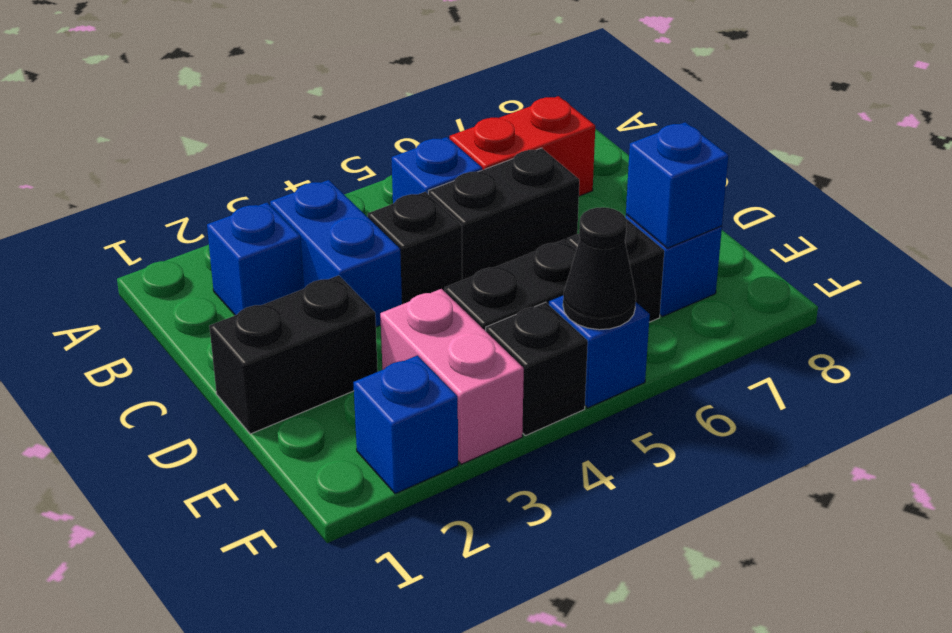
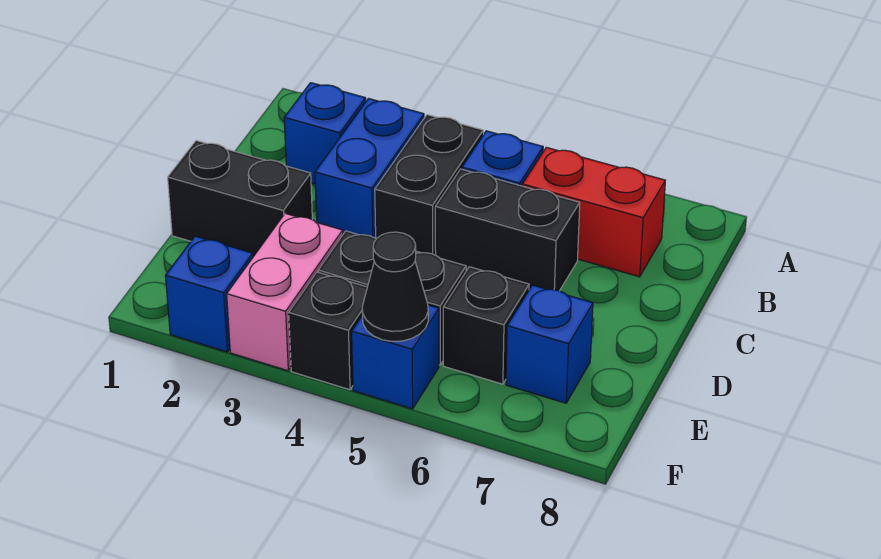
black 1x1 brick [368,192,462,304] -> black 1x2 brick [375,115,483,255]
blue 1x1 brick [626,122,729,248] -> none

